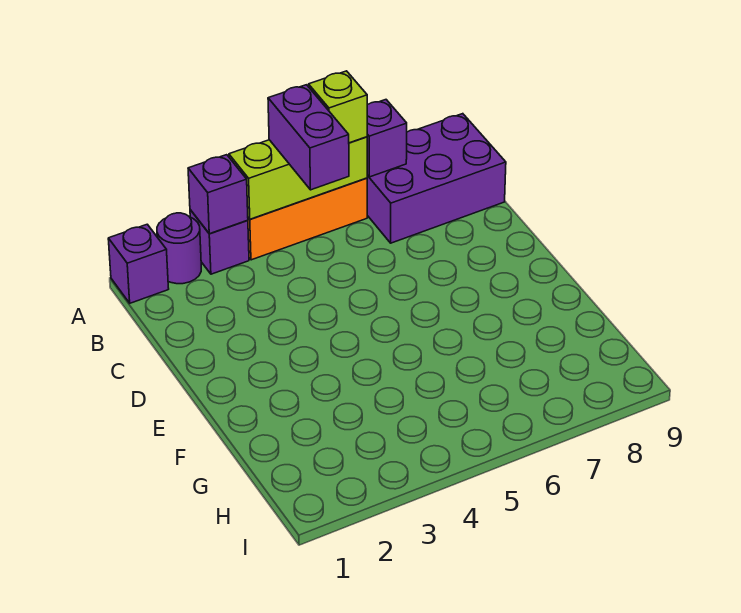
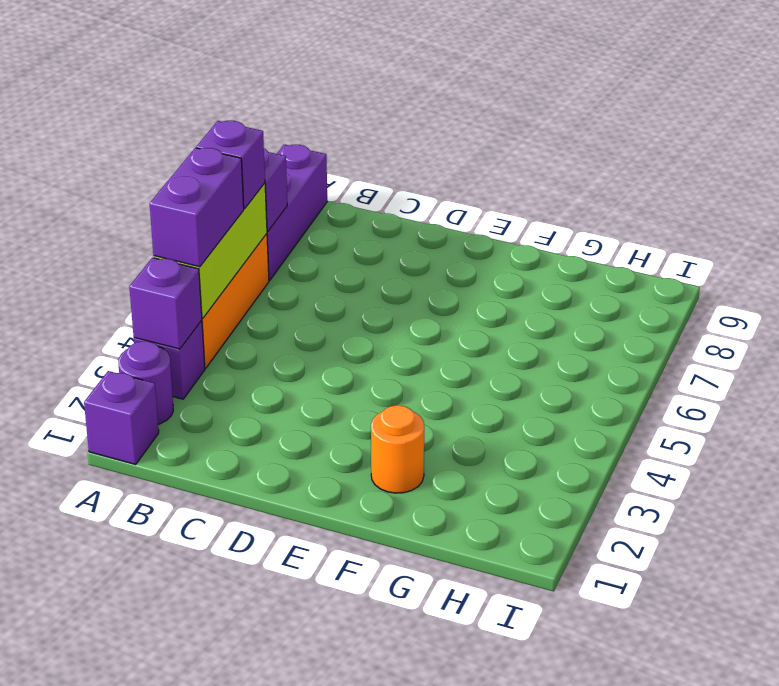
purple 1x2 brick [268,85,349,190] -> purple 1x2 brick turned to [150,148,244,267]
lime 1x1 brick [309,71,367,143] -> purple 1x1 brick [196,121,265,209]
purple 2x3 brick [367,114,506,243] -> purple 1x3 brick [267,145,327,280]
none -> orange 1x1 round brick [371,405,424,493]

